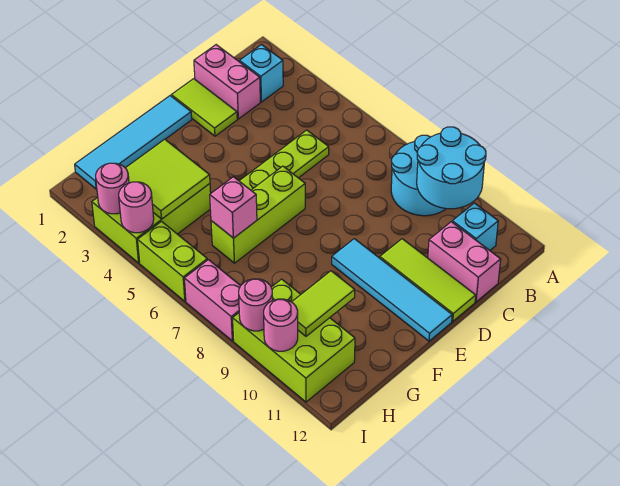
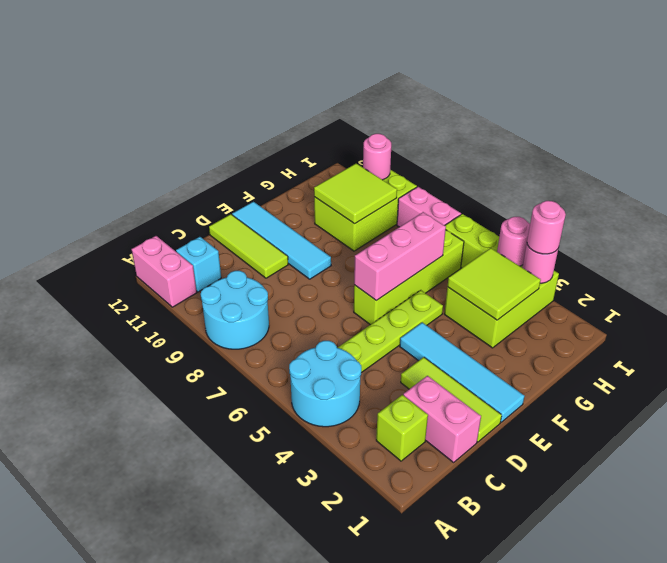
cyan 2x2 round brick [417,127,486,209] -> cyan 2x2 round brick moved to [289,341,361,427]
cyan 1x1 brick [240,45,283,102] -> lime 1x1 brick [376,395,428,461]
pink 1x2 brick [428,222,501,302] -> pink 1x2 brick moved to [132,236,197,307]
lime 1x2 tile [171,79,237,136] -> lime 1x3 tile [401,357,502,442]
cyan 1x4 tile [75,96,192,189] -> cyan 1x4 tile turned to [400,323,524,422]
lime 1x3 brick [211,166,305,263] -> lime 1x4 brick [354,230,464,325]
pink 1x1 brick [210,177,257,238] -> pink 1x3 brick [354,212,446,301]
lime 1x2 tile [292,271,355,336] -> lime 2x2 tile [314,164,397,224]
lime 2x3 brick [233,279,355,402] -> lime 2x3 brick turned to [314,170,417,251]
pink 1x1 round brick [239,279,273,331] -> pink 1x1 round brick moved to [527,201,566,254]

